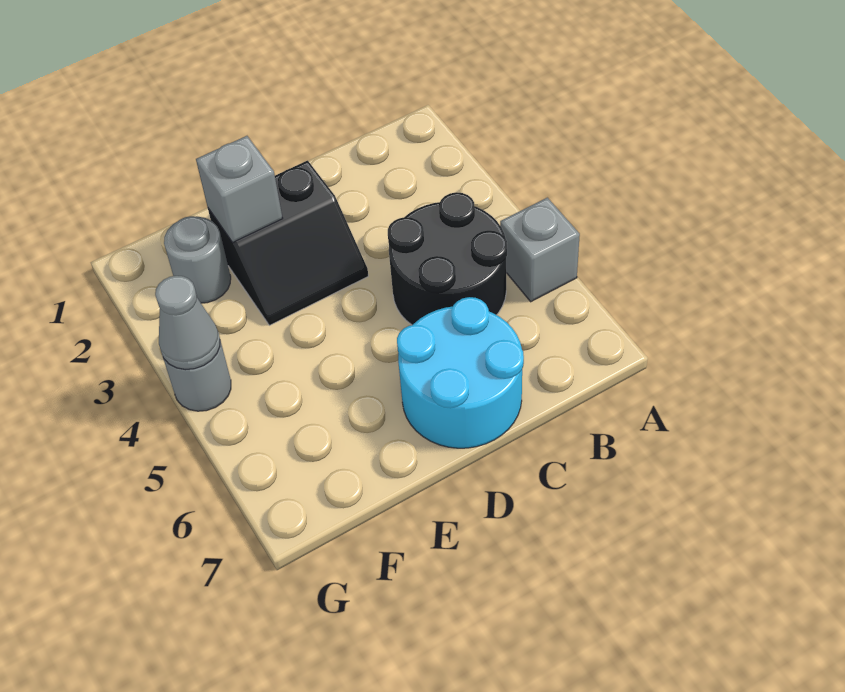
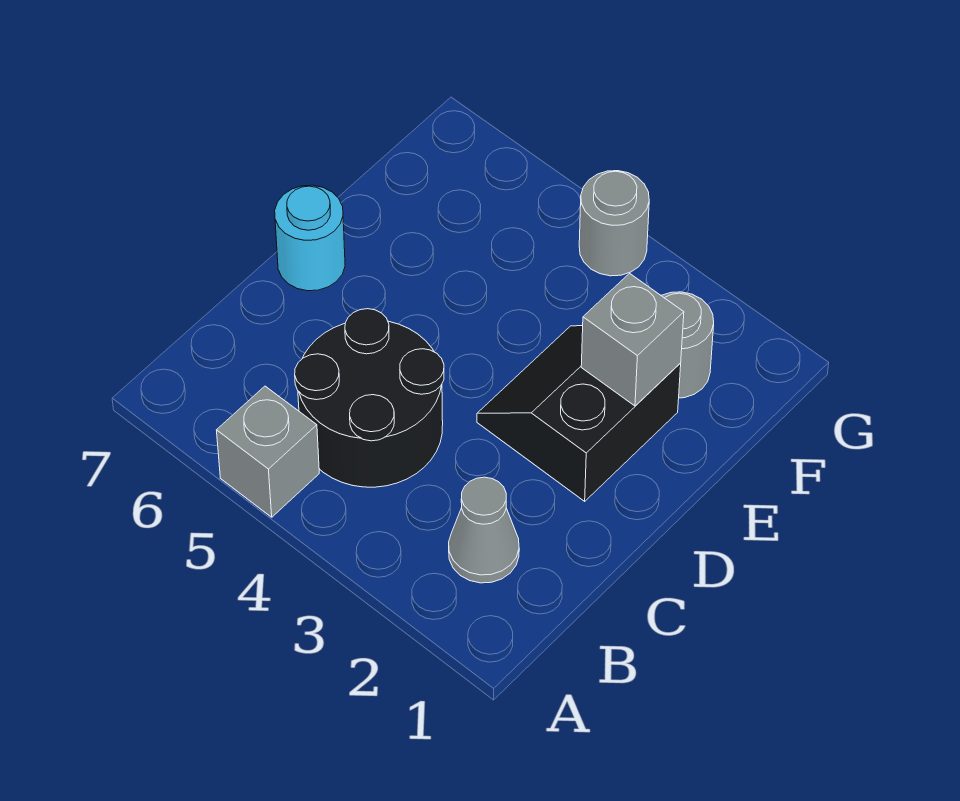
cyan 2x2 round brick [397,297,524,448] -> cyan 1x1 round brick [275,185,345,291]
grey 1x1 cone [155,276,220,370] -> grey 1x1 cone moved to [449,477,519,583]

